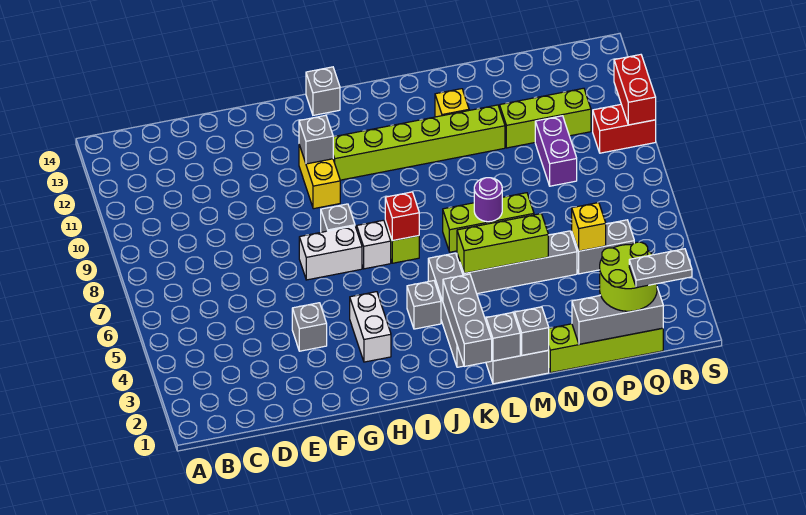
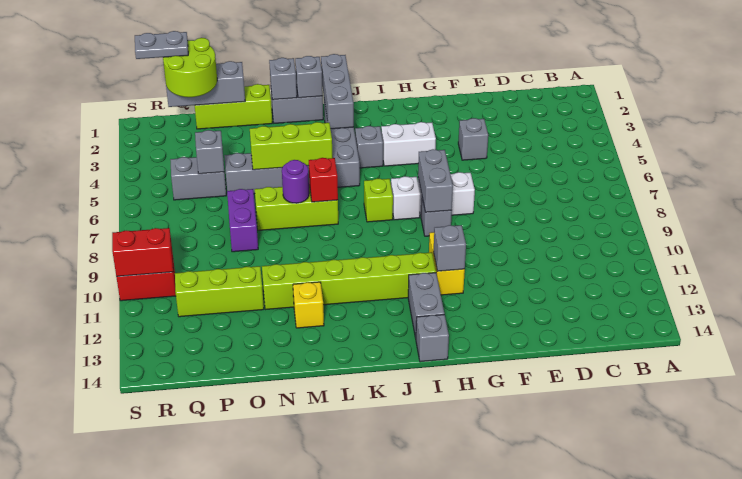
white 1x2 brick [350,292,391,362] -> white 1x2 brick turned to [381,122,436,166]
none -> grey 1x2 brick [418,149,453,212]
none -> grey 1x2 brick [408,273,444,338]
red 1x1 brick [385,192,419,241] -> red 1x1 brick moved to [309,158,338,202]
lime 1x4 brick [548,324,663,373] -> lime 1x3 brick [195,84,272,129]
yellow 1x1 brick [572,203,606,251] -> grey 1x1 brick [195,130,224,174]
purple 1x2 brick [535,116,577,186] -> purple 1x2 brick moved to [227,189,258,252]
red 1x2 brick [614,55,656,125] -> red 1x2 brick turned to [112,228,173,276]

